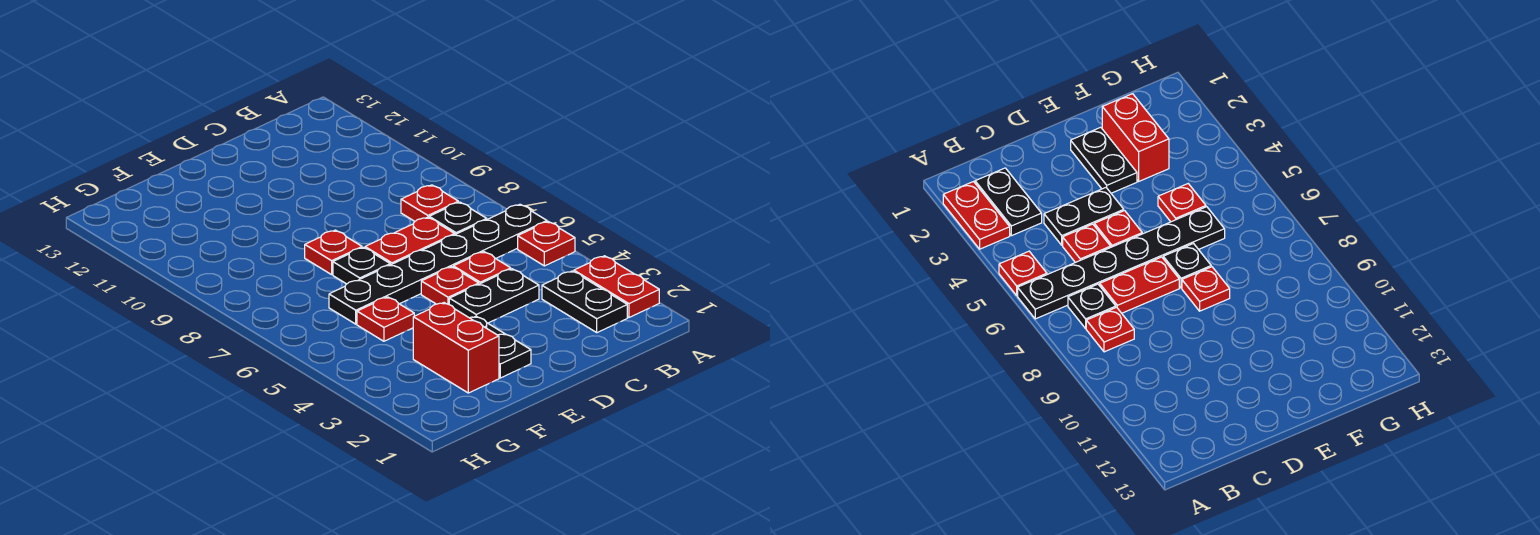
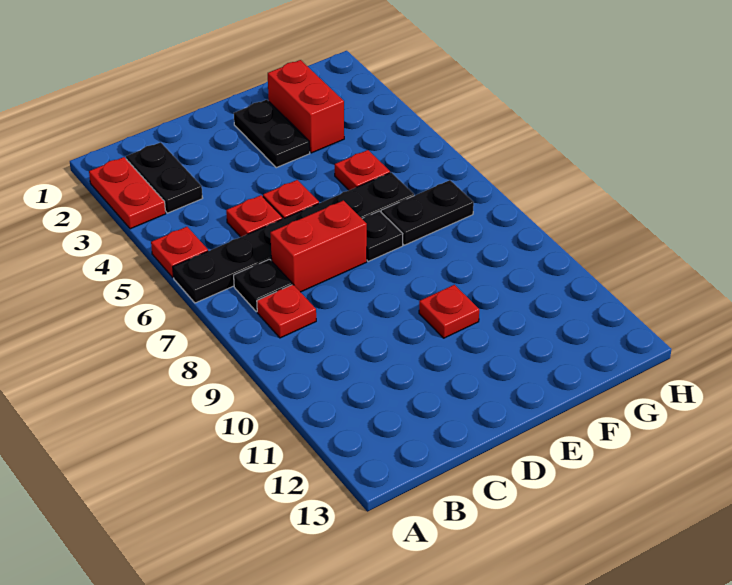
black 1x2 plate [449,269,539,323] -> black 1x2 plate moved to [381,180,474,245]
red 1x2 plate [365,217,455,265] -> red 1x2 brick [270,200,367,292]
red 1x1 plate [305,230,362,275] -> red 1x1 plate moved to [419,285,479,338]

